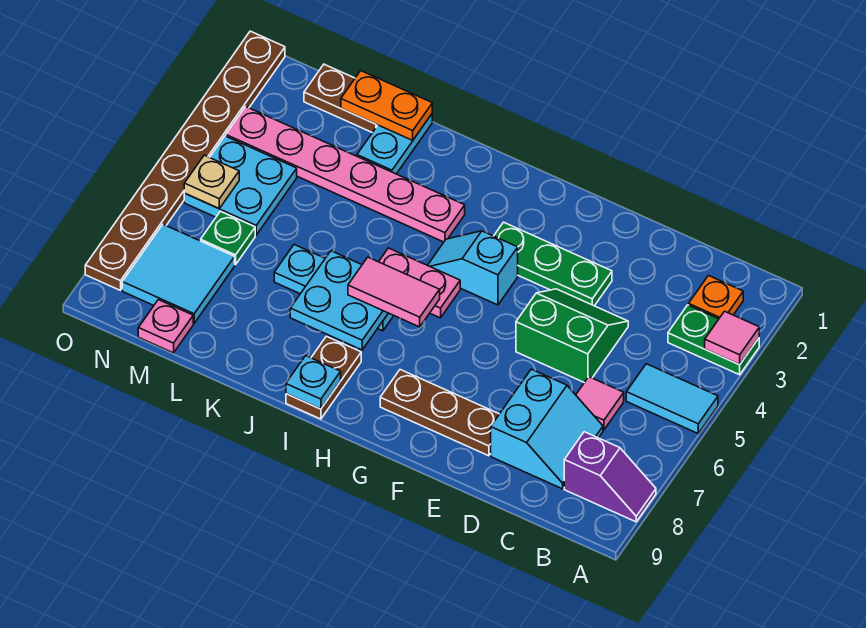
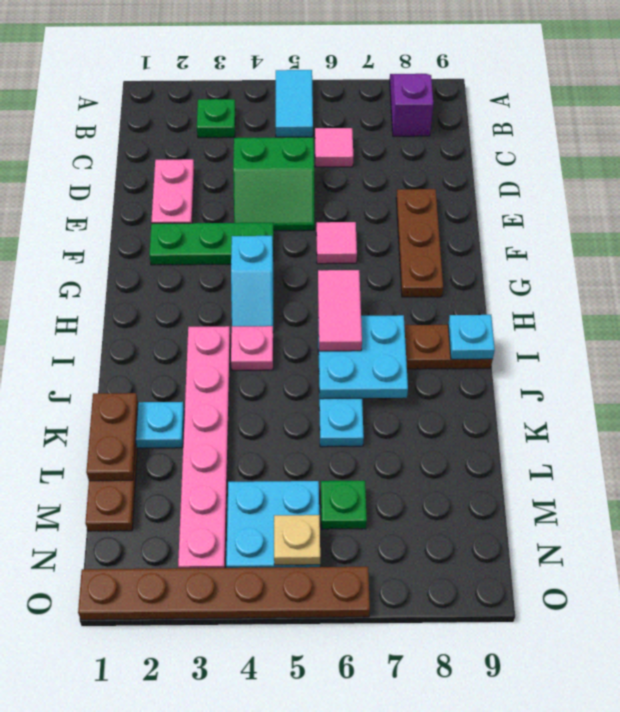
green 1x2 plate [668,305,759,375] -> green 1x1 plate [197,99,236,138]
pink 1x1 tile [705,311,759,365] -> pink 1x1 tile moved to [316,222,357,264]
orange 1x1 plate [689,276,743,319] -> none
cyan 2x2 slope [491,369,603,489] -> none
green 2x2 slope [516,289,628,382] -> green 2x2 slope turned to [233,137,314,231]
green 1x3 plate [494,222,612,306] -> green 1x3 plate turned to [149,223,274,265]
pink 1x2 plate [379,248,460,318] -> pink 1x2 plate moved to [151,159,194,223]
orange 1x2 plate [341,71,432,140] -> brown 1x2 plate [86,393,138,481]
cyan 2x2 tile [122,224,235,323] -> none
pink 1x1 plate [138,300,193,353] -> pink 1x1 plate moved to [231,326,273,370]
brown 1x8 plate [85,31,285,290] -> brown 1x6 plate [78,567,370,620]

